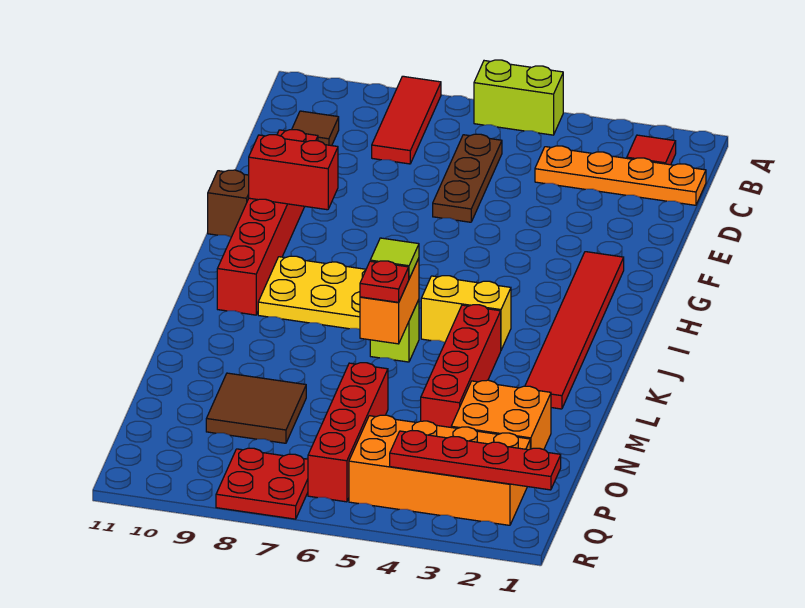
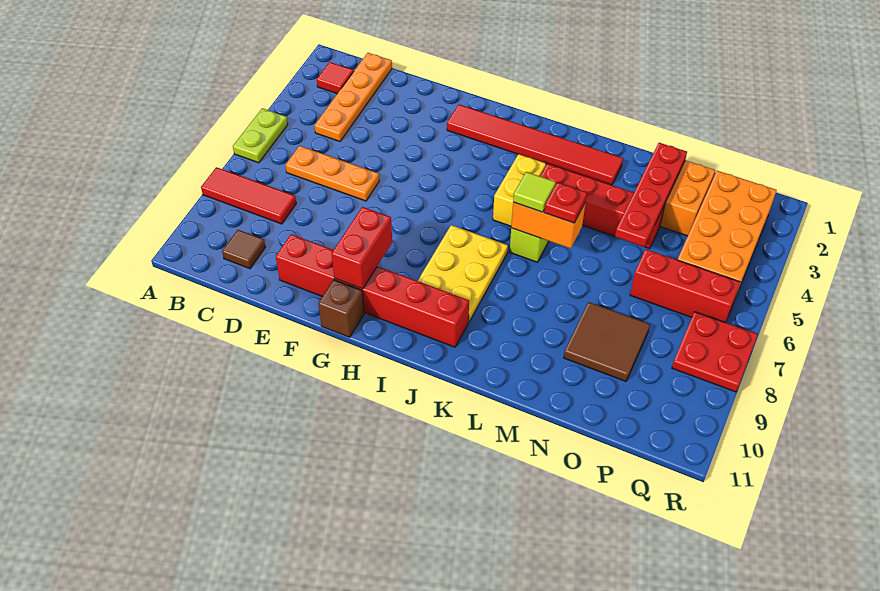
lime 1x2 brick [474,60,563,135] -> lime 1x2 plate [233,108,288,163]
brown 1x3 plate [433,134,502,222] -> orange 1x3 plate [285,146,379,201]
red 1x4 brick [308,363,388,502] -> red 1x3 brick [630,249,740,322]
red 1x4 plate [390,431,561,490] -> red 1x4 plate moved to [615,143,687,247]

